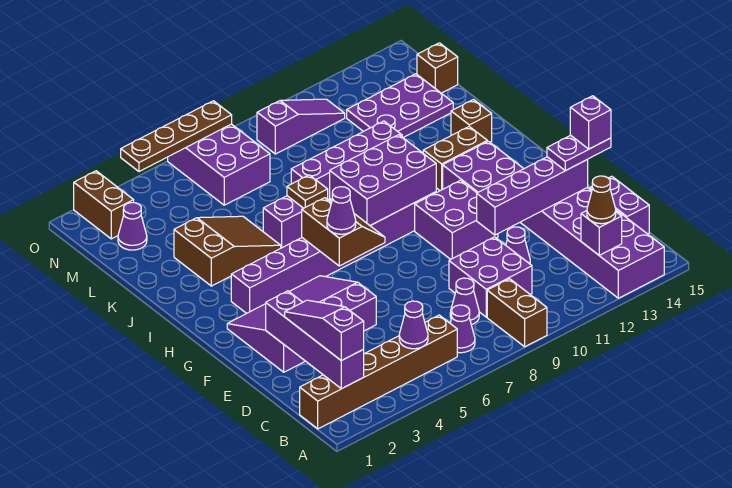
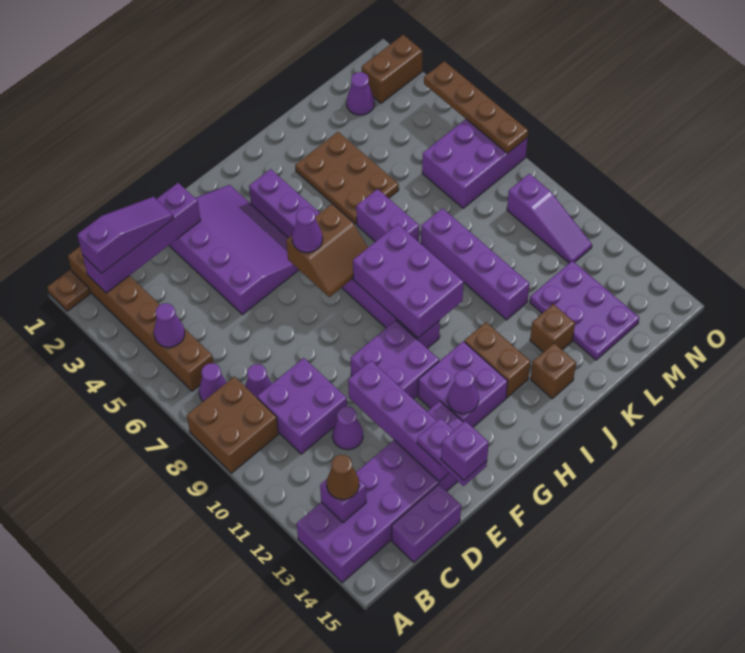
brown 1x2 brick [487,279,547,347] -> brown 2x2 brick [187,376,278,473]
none -> purple 1x1 cone [448,370,479,414]
brown 2x3 slope [174,216,281,286] -> brown 2x3 plate [295,132,399,224]
brown 1x1 plate [287,175,328,208] -> brown 1x1 plate moved to [47,270,90,311]
brown 1x1 brick [417,43,458,93] -> brown 1x1 brick moved to [530,304,575,352]

